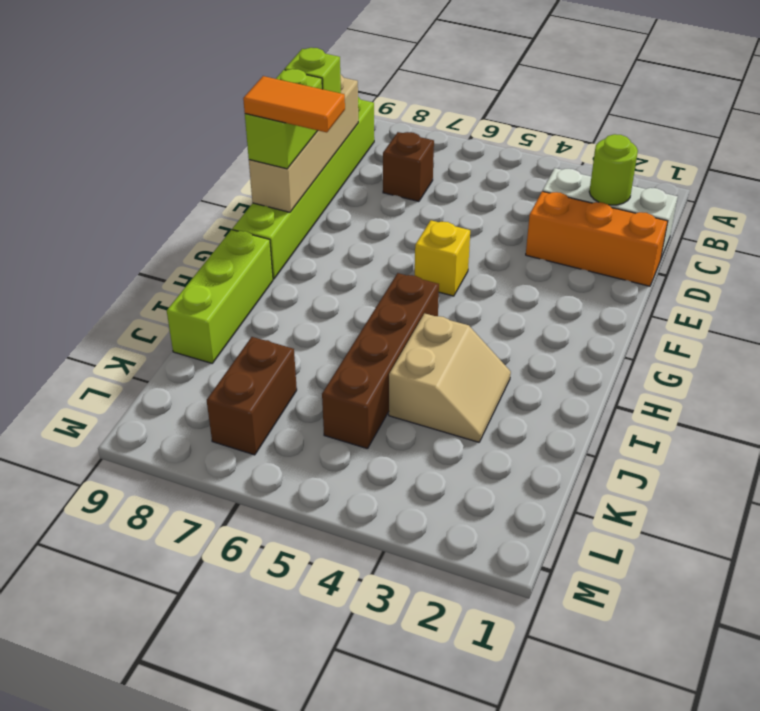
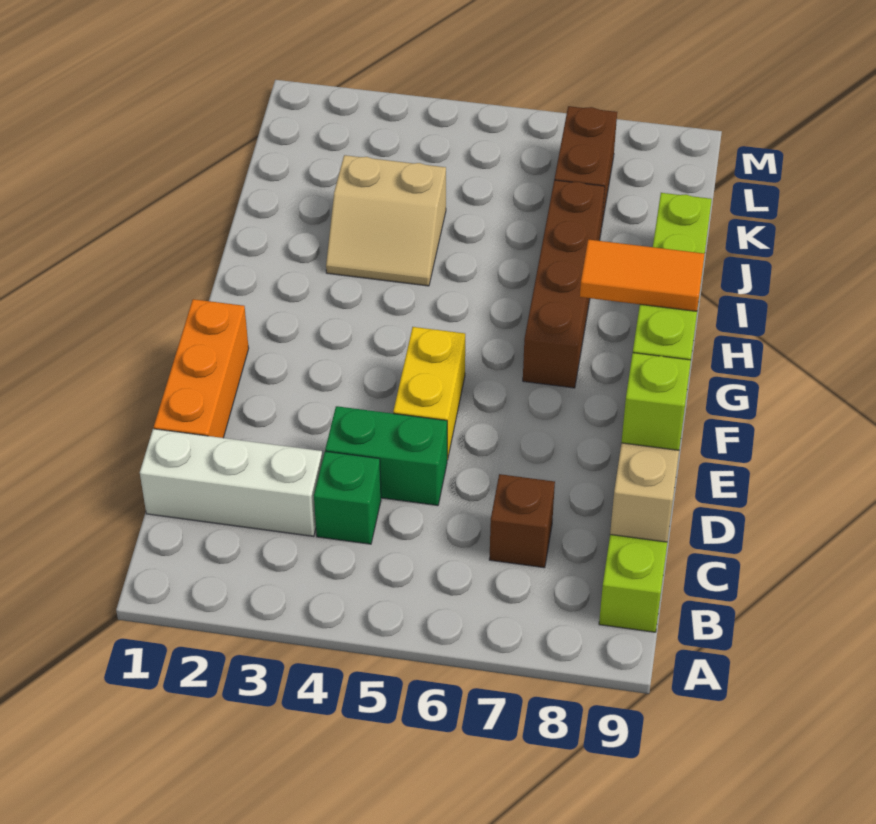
lime 1x1 round brick [589,134,638,205] -> none
none -> green 1x1 brick [314,451,381,544]
orange 1x3 brick [526,191,668,286] -> orange 1x3 brick turned to [154,299,249,438]
none -> green 1x2 brick [325,406,447,506]
yellow 1x1 brick [415,220,470,296] -> yellow 1x2 brick [393,327,465,460]
brown 1x4 brick [322,273,439,449] -> brown 1x4 brick moved to [523,180,605,388]
tan 2x2 slope [389,313,511,442] -> tan 2x2 slope turned to [326,155,446,286]

